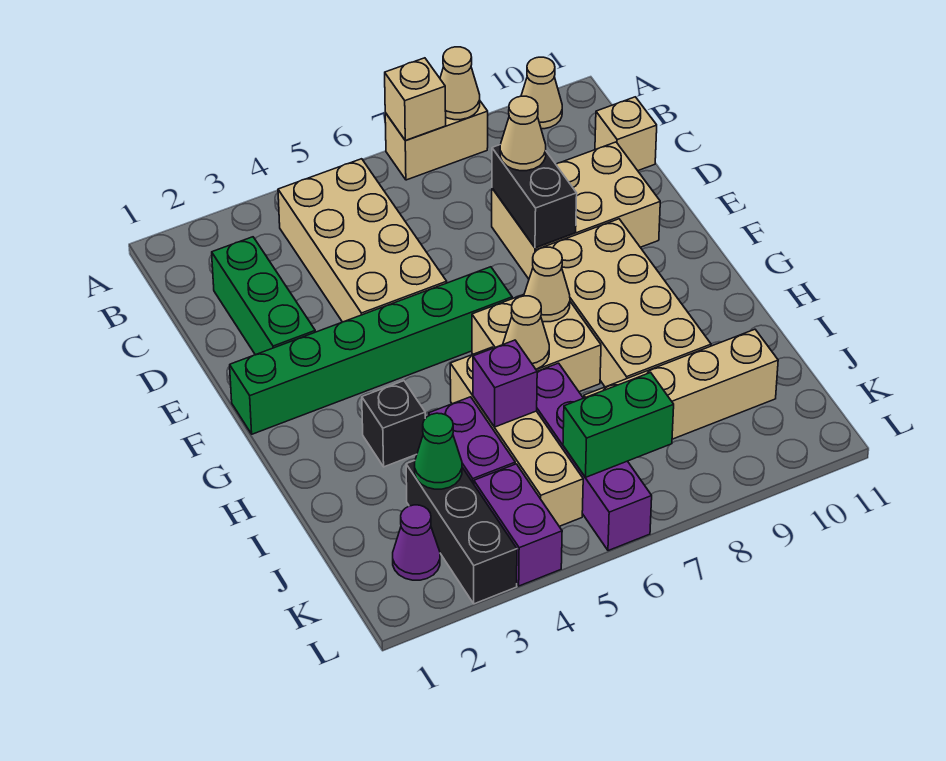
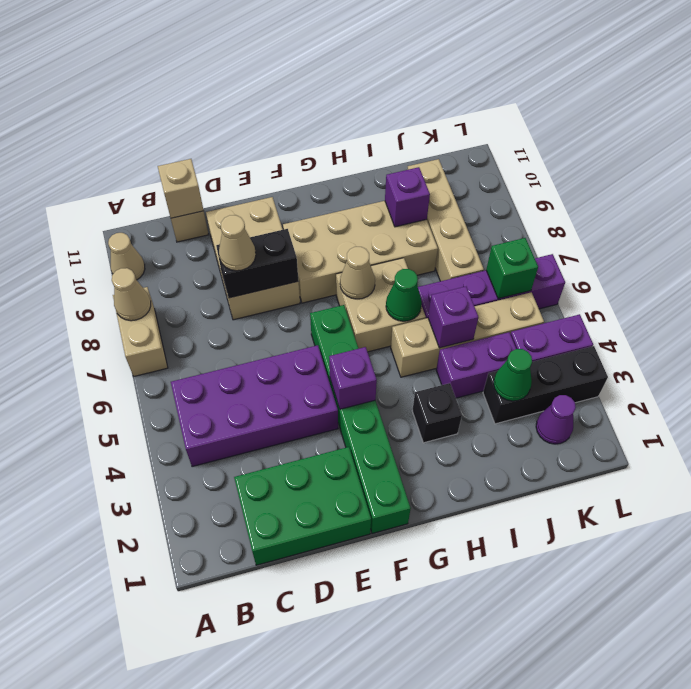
tan 1x1 brick [385,58,446,140] -> tan 1x1 brick moved to [158,159,204,218]
tan 2x4 brick [278,159,447,322] -> purple 2x4 brick [171,345,338,467]
green 1x3 brick [212,237,315,355] -> green 2x3 brick [234,447,371,565]
none -> purple 1x1 brick [329,347,377,409]
tan 1x1 cone [503,296,549,369] -> green 1x1 cone [386,269,422,321]
none -> purple 1x1 brick [385,167,430,227]
green 1x2 brick [563,373,674,477] -> green 1x1 brick [486,238,538,299]

